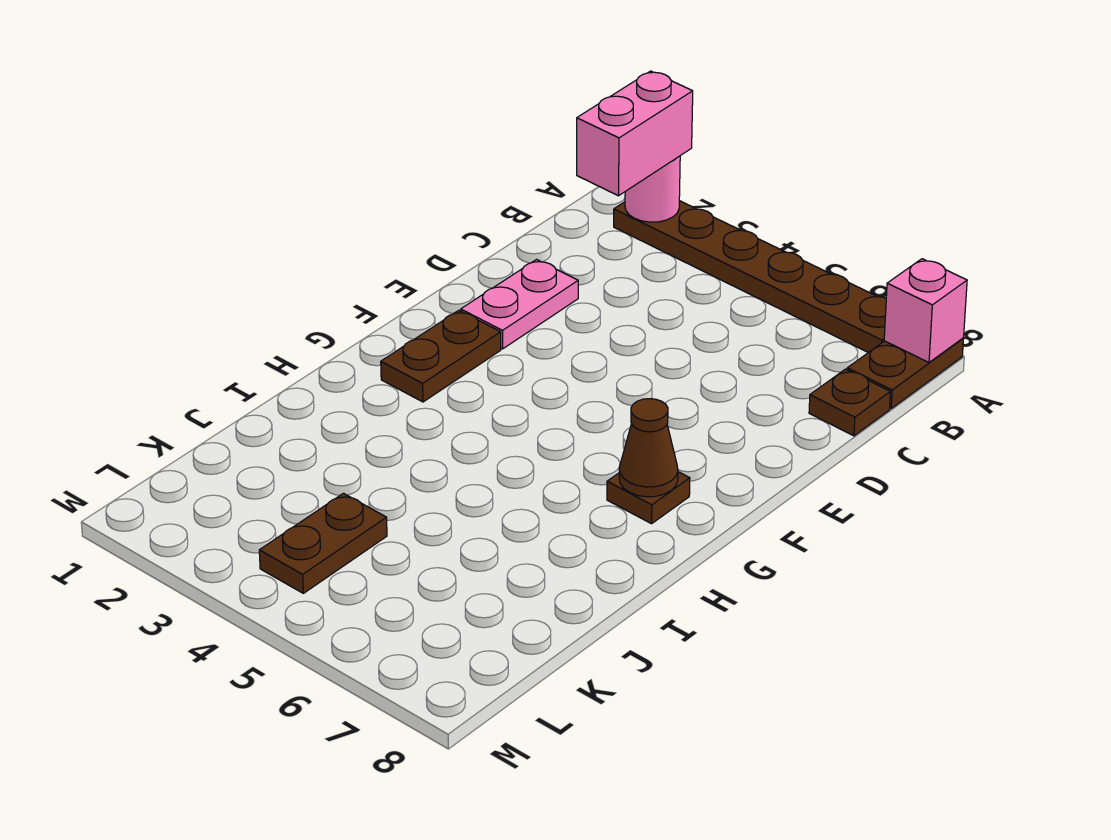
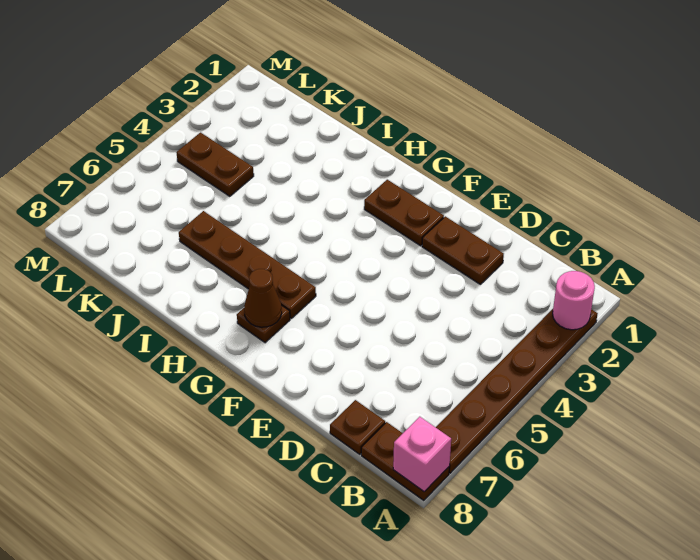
pink 1x2 brick [577,71,693,196] -> none
pink 1x2 plate [461,260,578,349] -> brown 1x2 plate [422,216,504,285]
none -> brown 1x4 plate [179,211,316,318]

